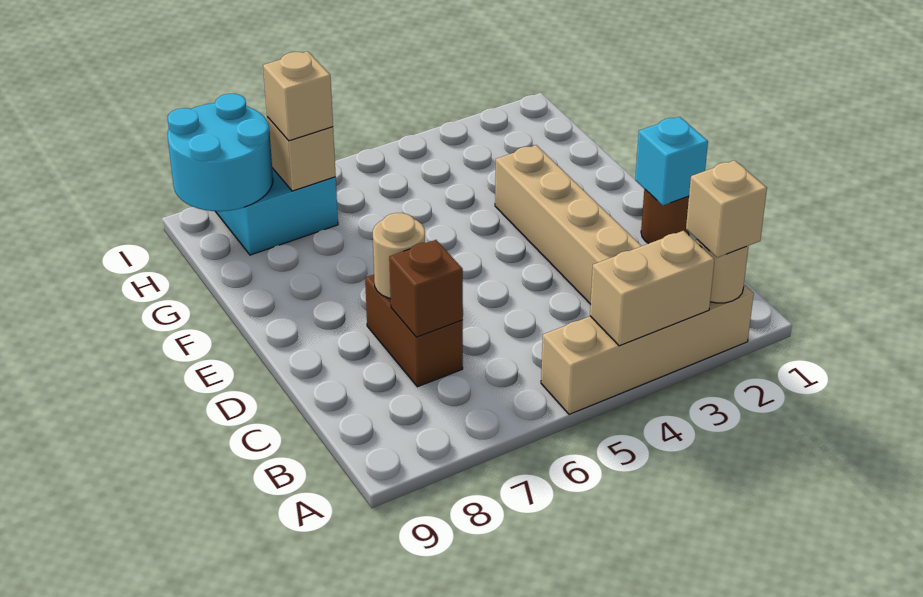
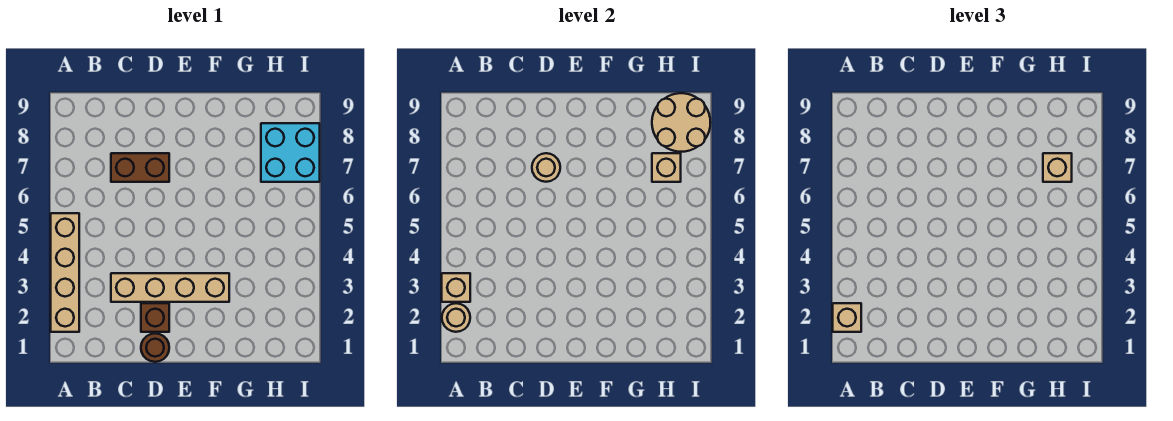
tan 1x2 brick [590,231,715,346] -> tan 1x1 brick [442,273,470,302]
brown 1x1 brick [389,240,463,337] -> brown 1x1 brick moved to [141,303,169,332]
cyan 1x1 brick [635,117,708,205] -> none
cyan 2x2 round brick [168,94,273,211] -> tan 2x2 round brick [652,93,711,152]

